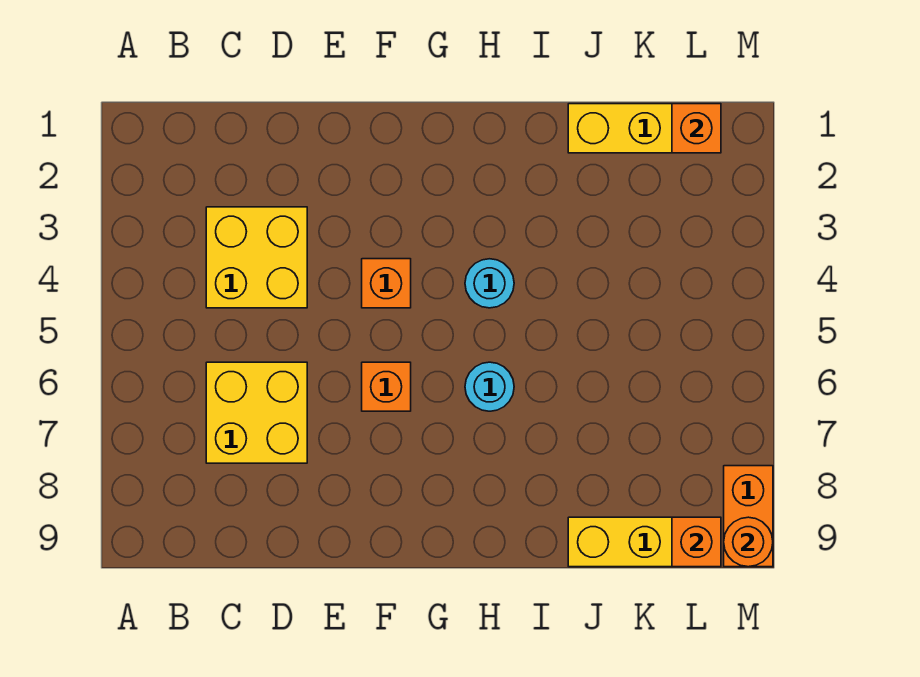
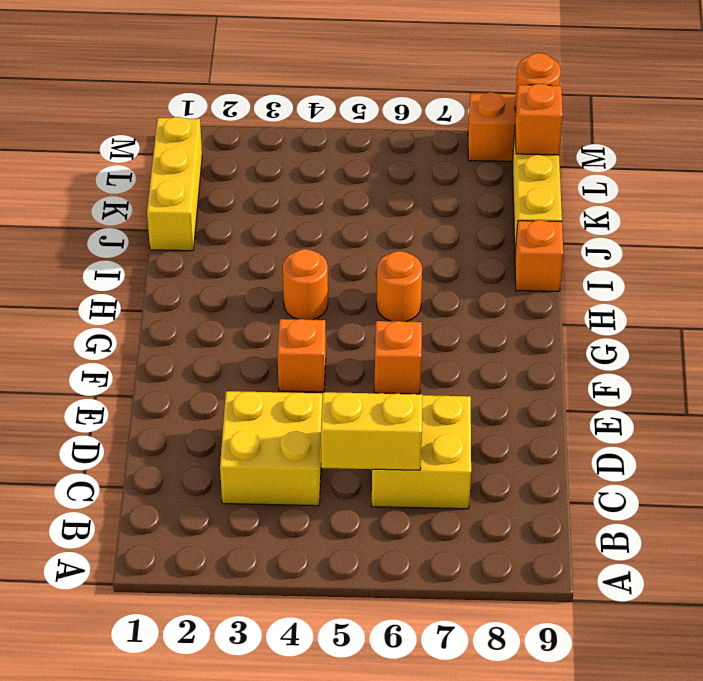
none -> yellow 1x2 brick [321,392,422,470]
cyan 1x1 round brick [465,259,514,308] -> orange 1x1 round brick [283,249,328,320]
cyan 1x1 round brick [465,362,514,411] -> orange 1x1 round brick [377,251,422,322]
orange 1x1 brick [672,104,721,153] -> orange 1x1 brick moved to [515,220,563,291]

